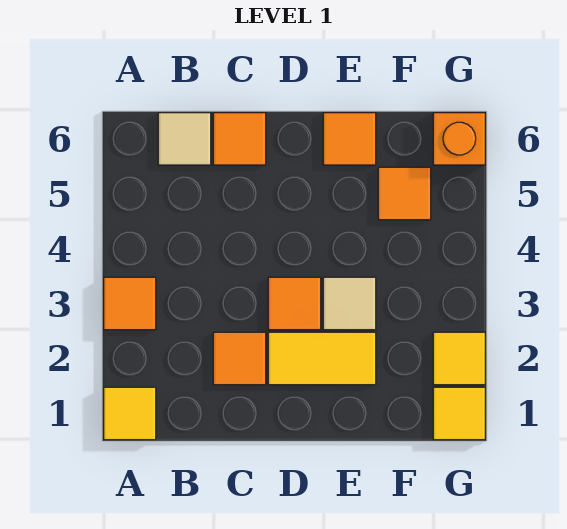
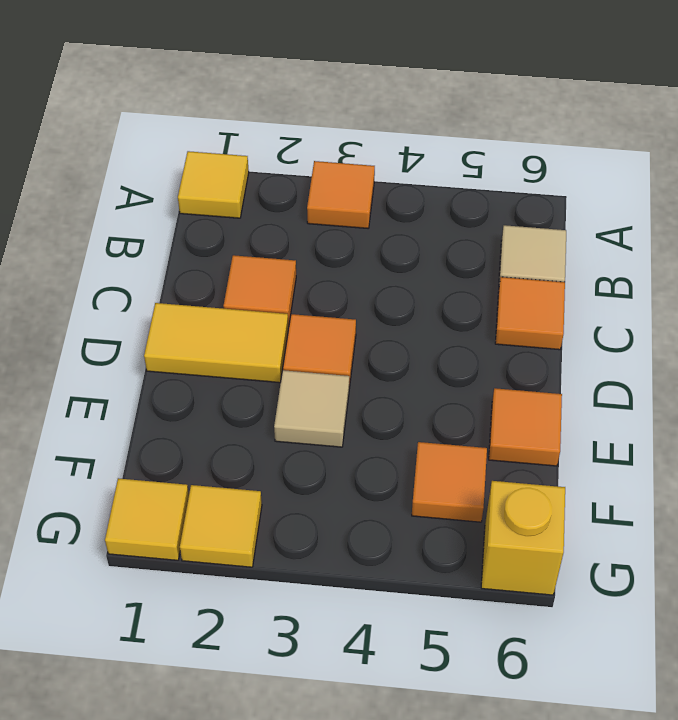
yellow 1x2 tile [268,332,376,385] -> yellow 1x2 tile turned to [144,303,288,383]
orange 1x1 brick [433,113,485,165] -> yellow 1x1 brick [481,481,565,595]

